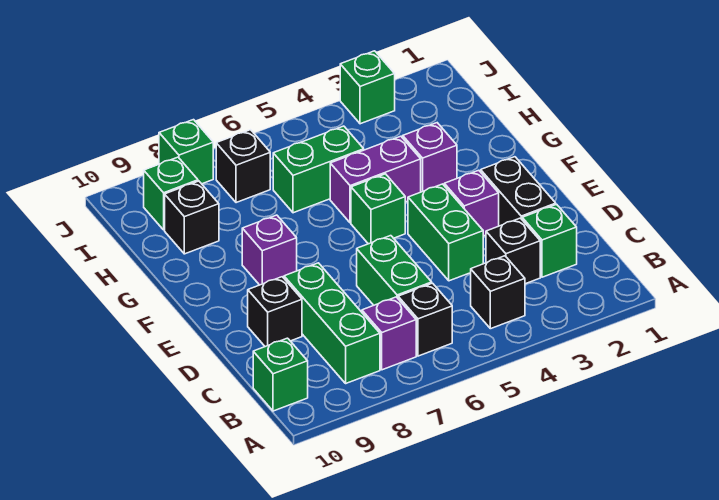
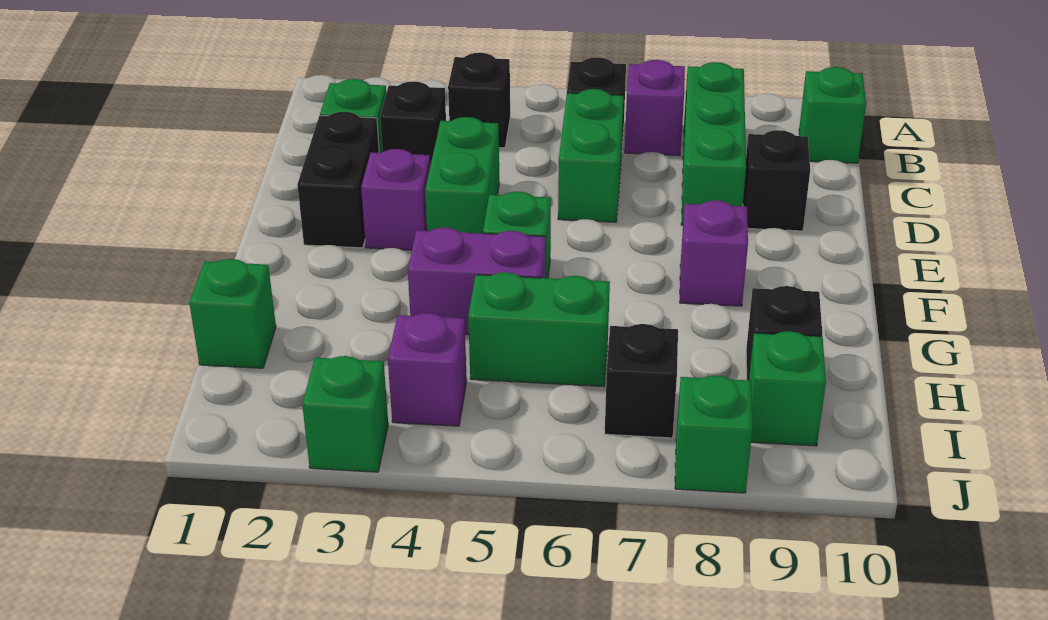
purple 1x1 brick [403,123,457,192] -> purple 1x1 brick moved to [388,313,467,426]
none -> green 1x1 brick [189,259,276,368]

